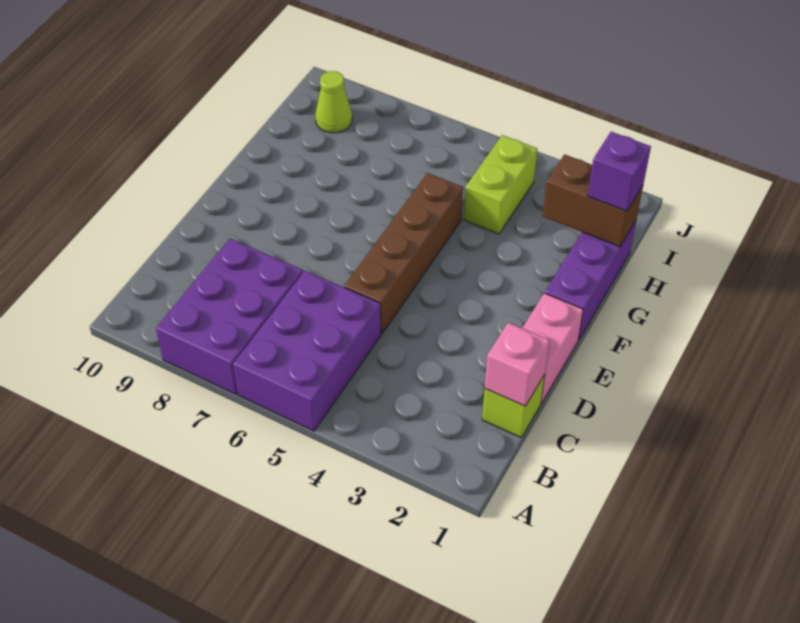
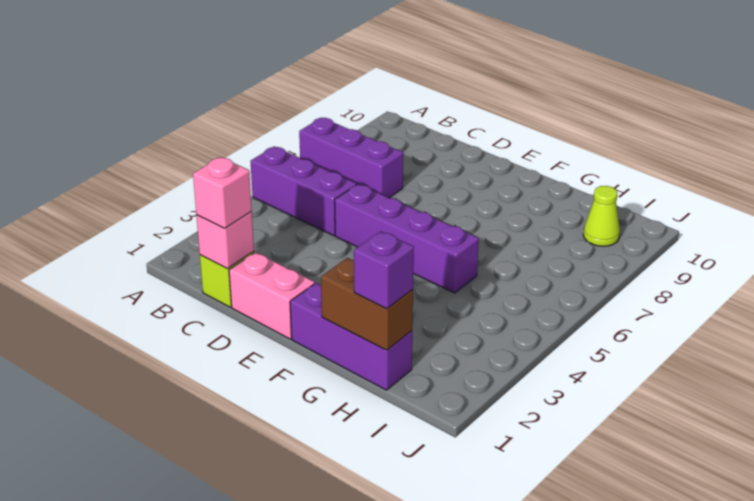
purple 2x3 brick [233,271,381,431] -> purple 1x3 brick [251,147,357,236]
purple 2x3 brick [156,239,303,394] -> purple 1x3 brick [299,118,403,198]
none -> pink 1x1 brick [193,157,252,228]
brown 1x4 brick [344,173,463,334] -> purple 1x4 brick [335,184,479,293]
brown 1x2 brick [543,154,643,247] -> brown 1x2 brick turned to [321,258,413,350]
lime 1x2 brick [464,135,537,234] -> none

